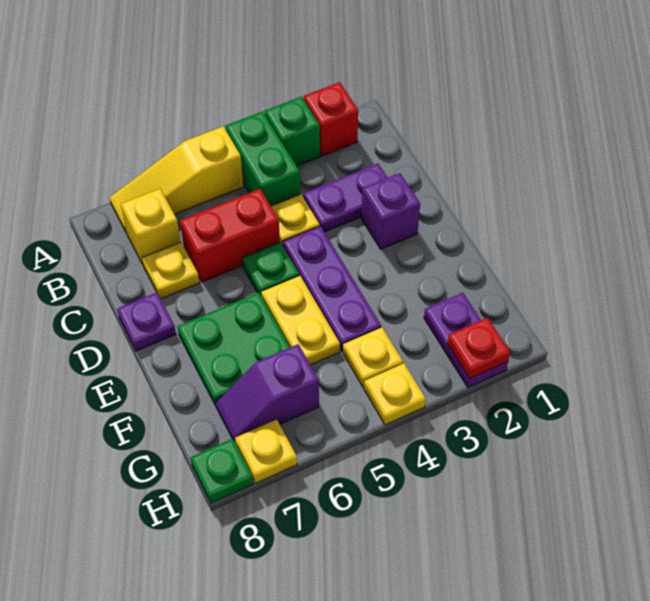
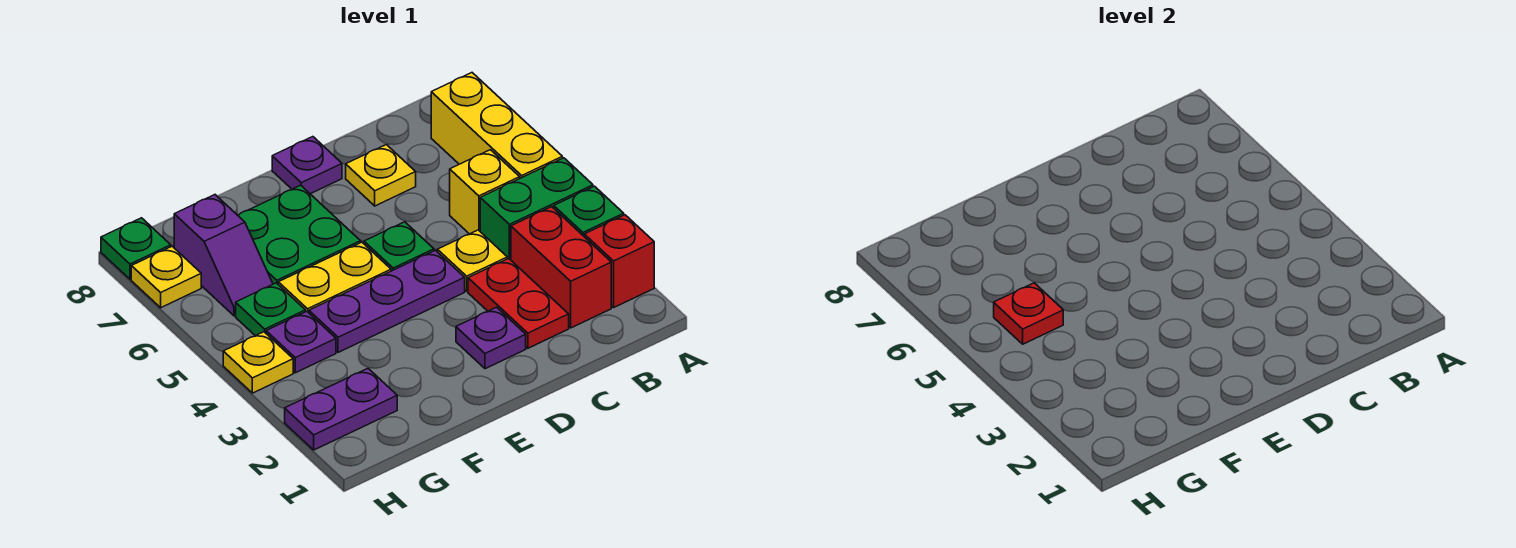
yellow 1x3 slope [110,126,243,233] -> yellow 1x3 brick [431,73,562,178]
yellow 1x1 brick [121,189,180,264] -> yellow 1x1 brick moved to [450,150,520,234]
purple 1x2 plate [303,164,388,232] -> red 1x2 plate [468,259,569,348]
red 1x2 brick [180,189,280,282] -> red 1x2 brick moved to [511,207,611,328]
purple 1x1 brick [361,173,420,249] -> purple 1x1 plate [456,307,526,369]
yellow 1x1 plate [343,327,403,388] -> purple 1x1 plate [266,311,336,373]
none -> green 1x1 plate [236,283,305,336]
purple 1x2 slope [216,344,319,443] -> purple 1x2 slope turned to [174,195,273,316]
red 1x1 plate [447,318,510,379] -> red 1x1 plate moved to [994,283,1063,344]

